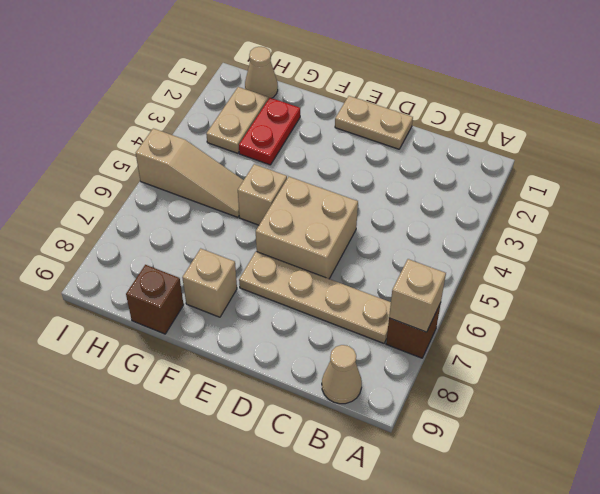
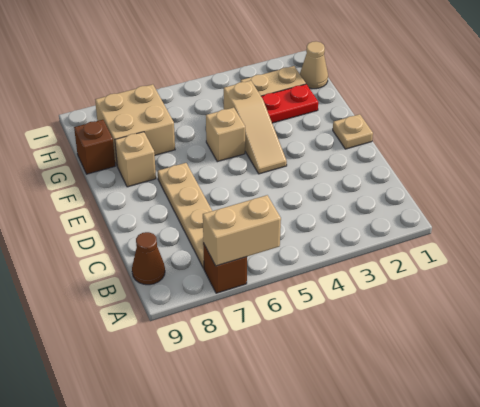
tan 1x1 brick [389,259,446,332] -> tan 1x2 brick [203,195,281,266]
tan 1x1 cone [322,345,362,404] -> brown 1x1 cone [132,232,165,285]
tan 1x2 plate [335,96,413,149] -> tan 1x1 plate [333,114,373,149]
tan 2x2 brick [256,177,358,279] -> tan 2x2 brick moved to [95,84,175,165]
tan 1x3 slope [136,128,244,217] -> tan 1x3 slope moved to [224,80,287,174]

